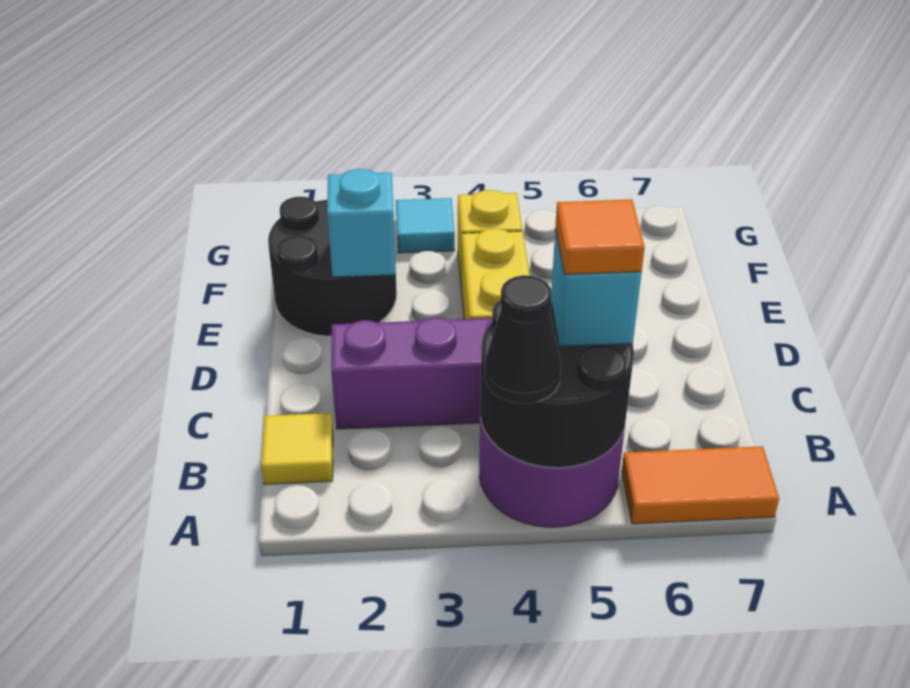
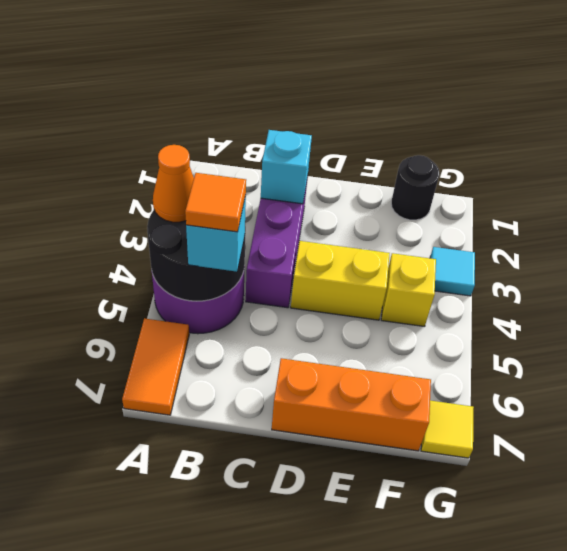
black 1x1 cone [484,275,561,404] -> orange 1x1 cone [153,145,194,222]
yellow 1x1 tile [261,413,333,484] -> yellow 1x1 tile moved to [421,401,474,458]
none -> orange 1x3 brick [272,358,431,451]
black 2x2 round brick [268,197,397,336] -> black 1x1 round brick [391,155,440,220]
cyan 1x1 brick [327,169,396,277] -> cyan 1x1 brick moved to [261,130,312,204]

